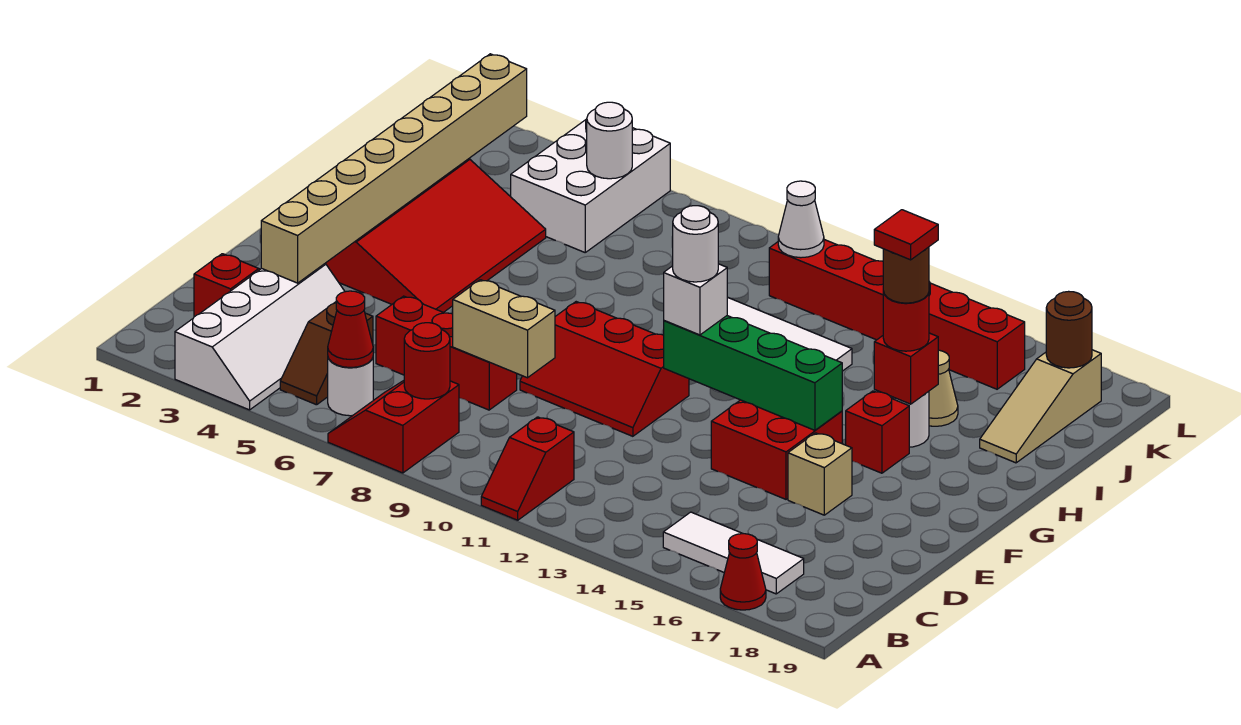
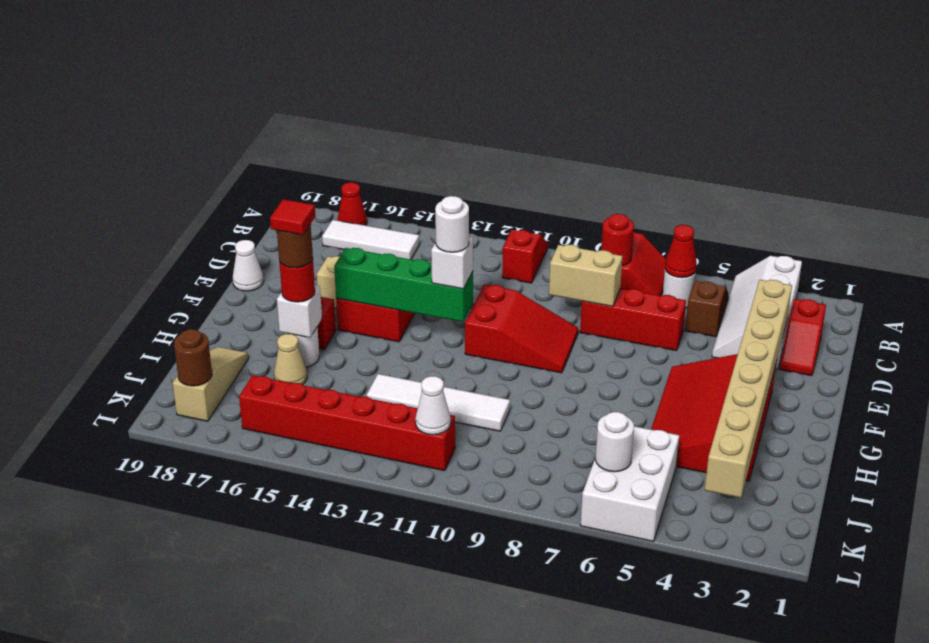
red 2x3 slope [520,302,689,436] -> red 2x3 slope turned to [465,285,578,373]
none -> white 1x1 cone [233,240,264,291]
red 1x1 brick [874,333,938,404] -> white 1x1 brick [277,285,322,338]

